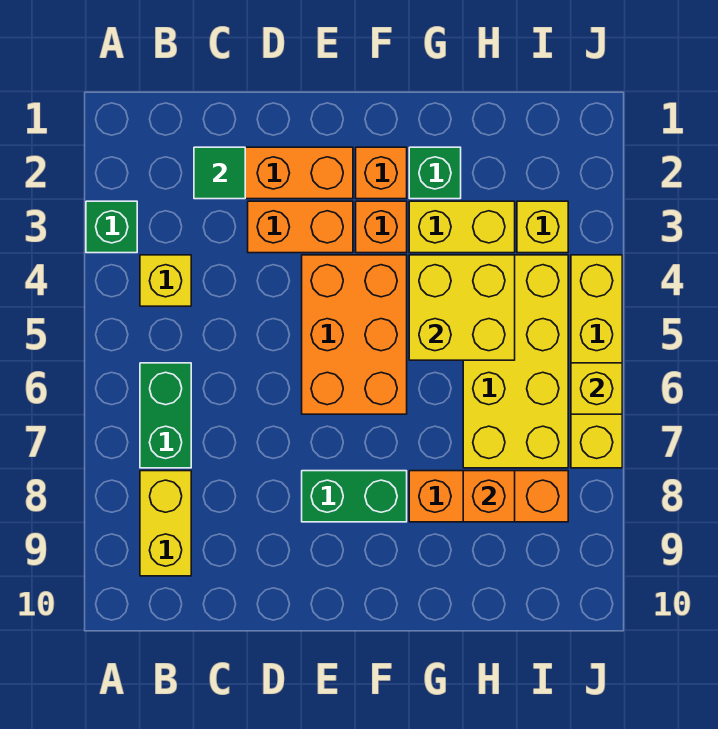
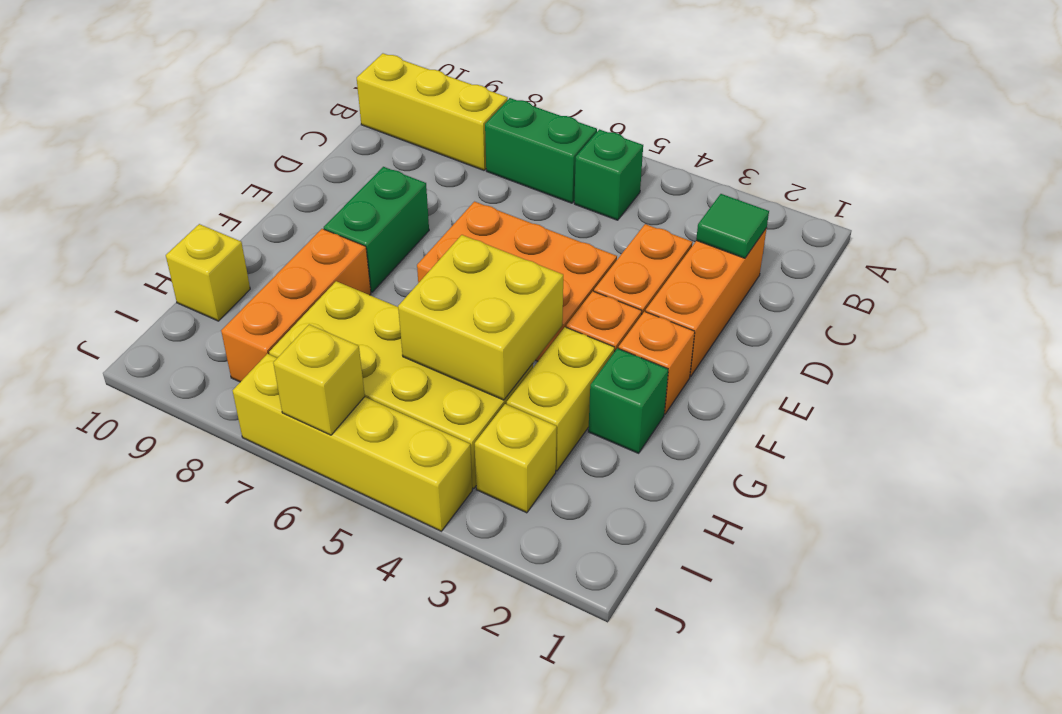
green 1x1 brick [86,201,137,253] -> green 1x1 brick moved to [574,129,643,220]
yellow 1x1 brick [140,255,191,306] -> yellow 1x1 brick moved to [166,224,250,321]
yellow 1x2 brick [140,471,191,576] -> yellow 1x3 brick [357,53,508,170]
orange 1x1 brick [463,471,515,522] -> none

